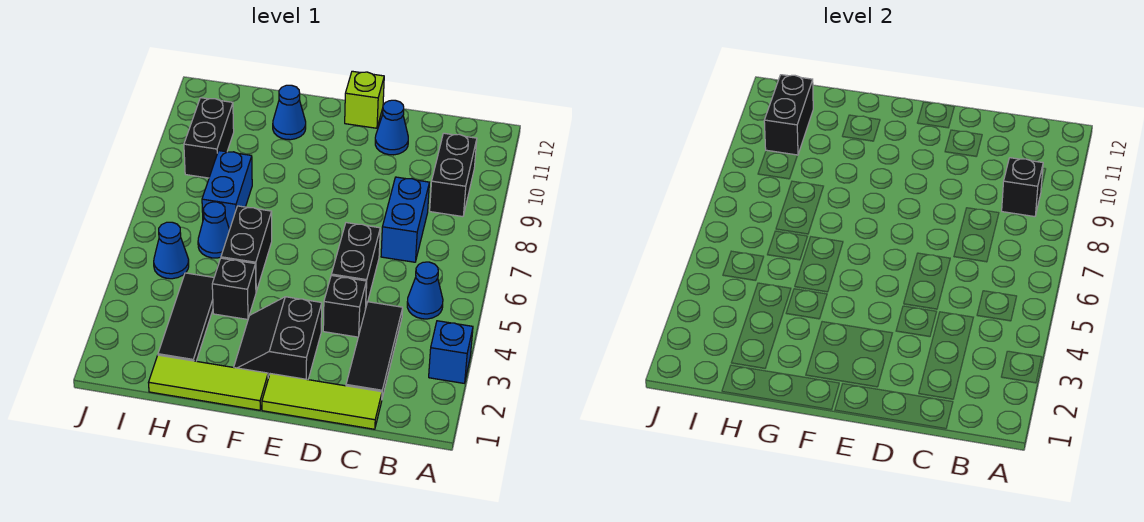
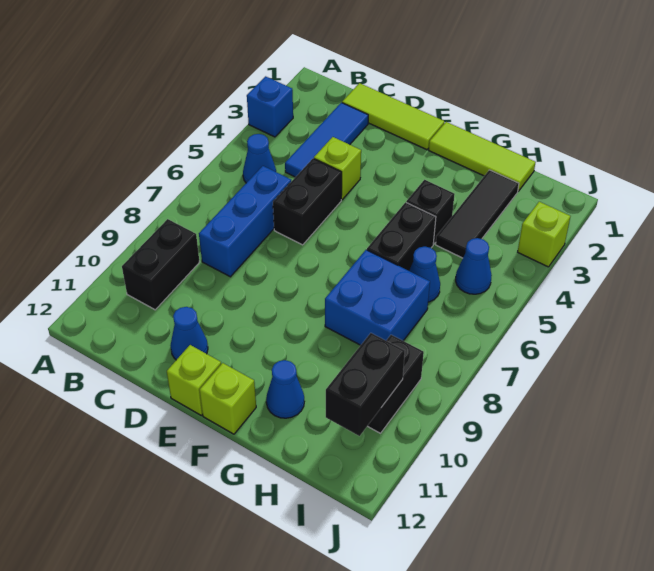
black 1x1 brick [1002,158,1043,217] -> none
black 1x3 tile [346,302,403,398] -> blue 1x3 tile [285,103,368,177]
blue 1x2 brick [381,177,429,262] -> blue 1x3 brick [199,166,291,277]
black 1x1 brick [323,275,366,337] -> lime 1x1 brick [314,137,361,199]
black 2x2 slope [234,297,322,380] -> none
none -> lime 1x1 brick [200,363,256,434]
blue 1x2 brick [202,151,252,229] -> blue 2x2 brick [325,250,430,345]
none -> lime 1x1 brick [518,202,570,267]

